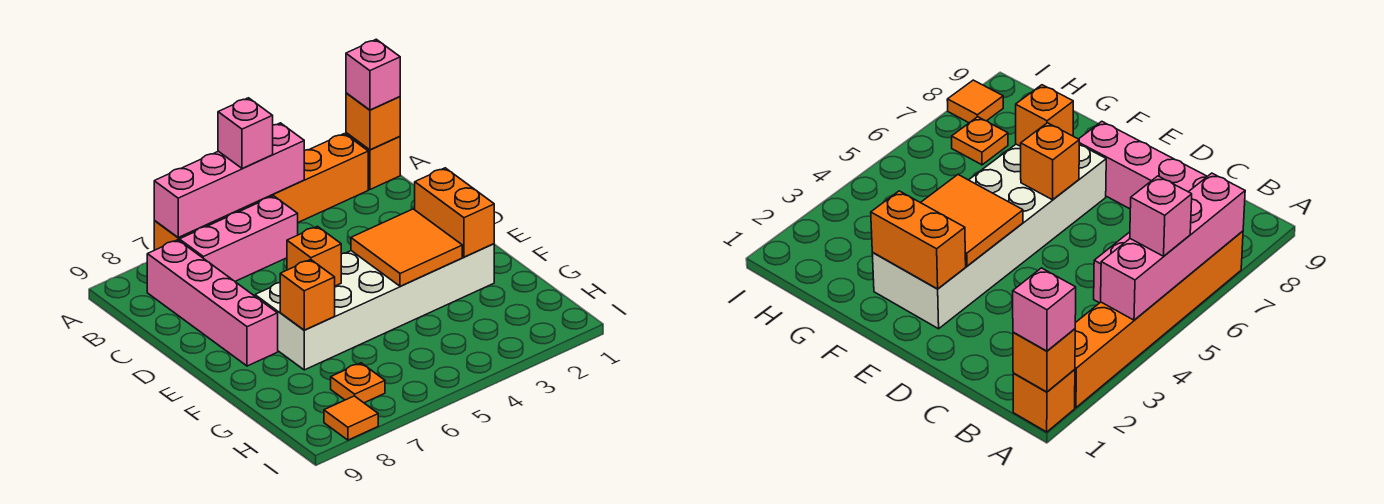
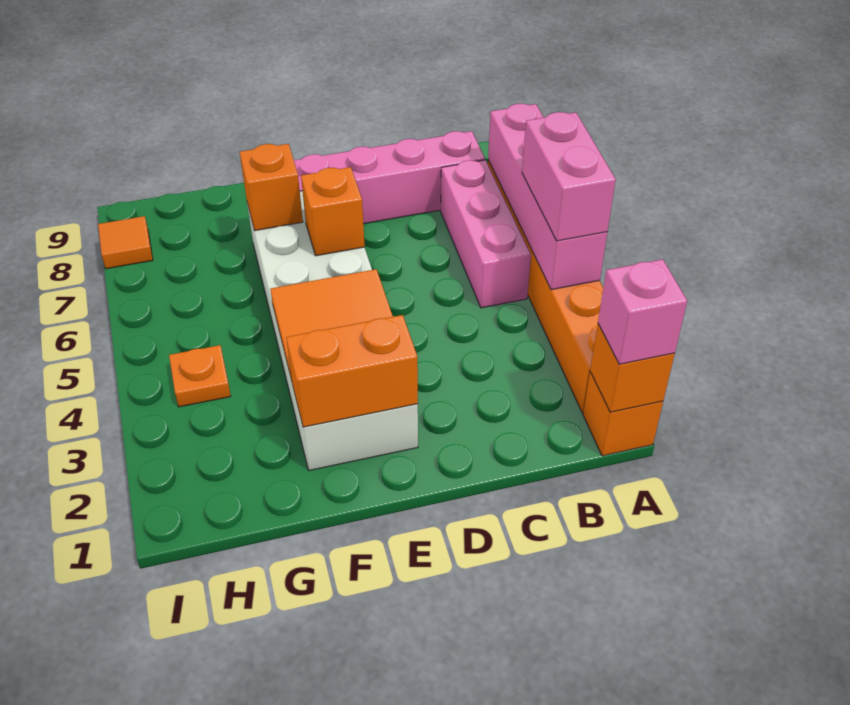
pink 1x1 brick [218,98,273,168] -> pink 1x2 brick [522,112,616,241]
orange 1x1 plate [331,363,385,403] -> orange 1x1 plate moved to [169,345,231,407]

